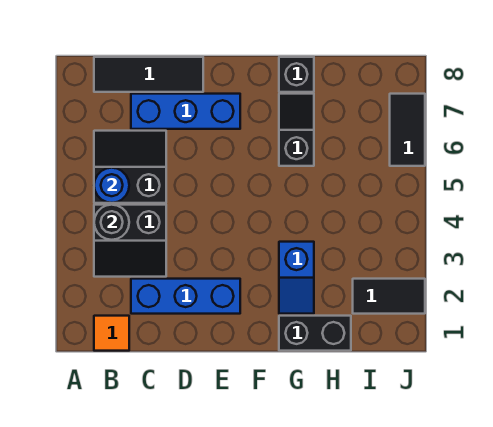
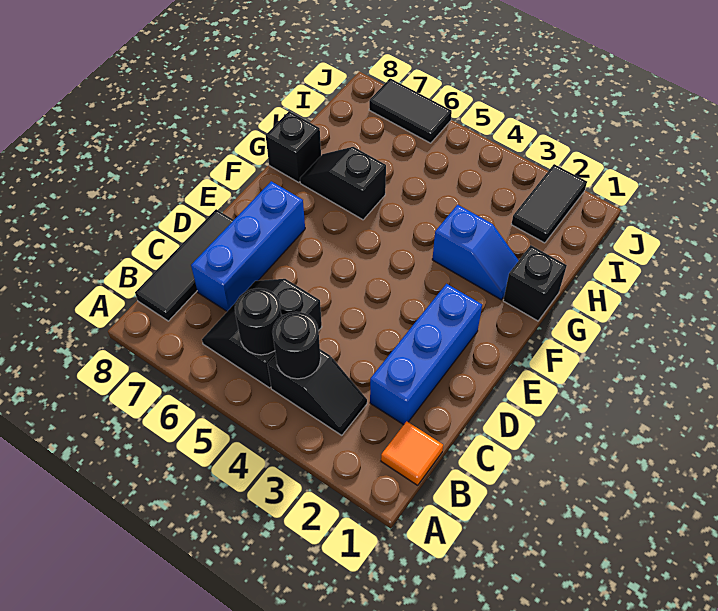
black 2x2 slope [94,205,166,277] -> black 1x2 slope [267,349,367,435]
blue 1x1 round brick [94,168,129,203] -> black 1x1 round brick [235,288,281,355]
black 1x2 brick [279,316,351,351] -> black 1x1 brick [503,245,567,321]

